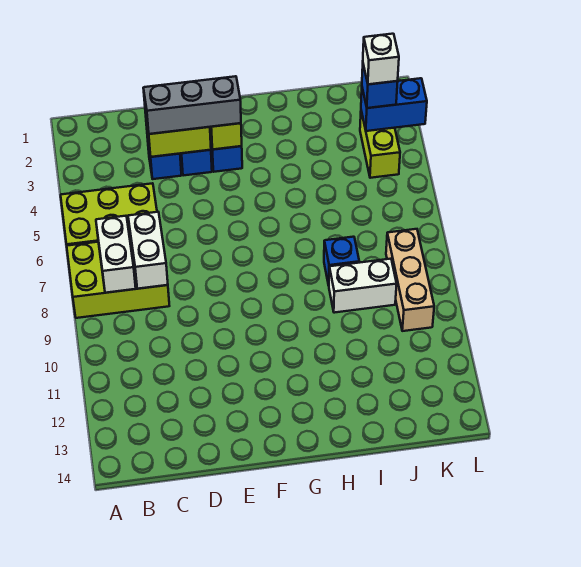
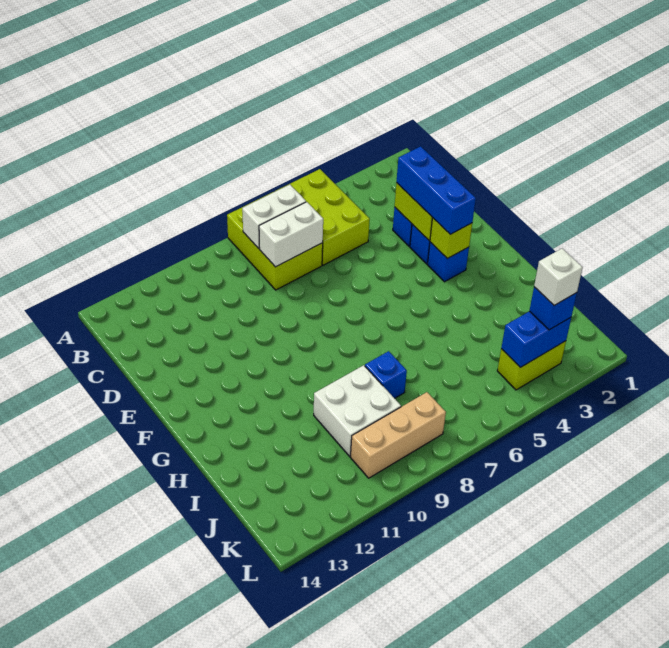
grey 1x3 brick [143,76,241,134] -> blue 1x3 brick [397,146,476,234]
white 1x2 brick [329,259,397,313] -> white 2x2 brick [314,365,401,456]
blue 1x2 brick [361,78,427,131] -> blue 1x2 brick turned to [501,311,571,368]

